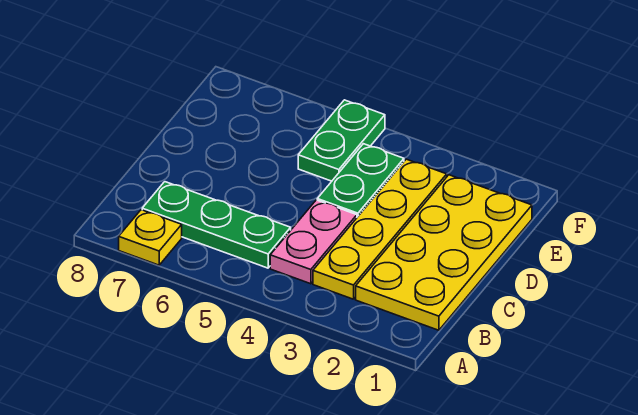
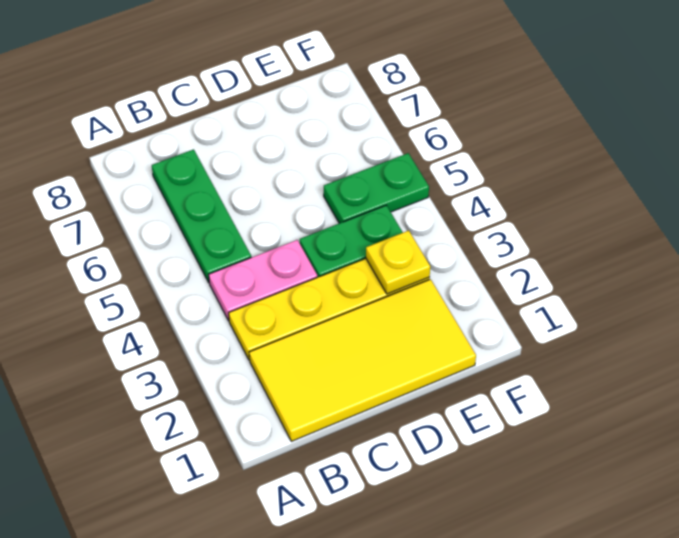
yellow 1x1 plate [119,210,182,265] -> yellow 1x1 plate moved to [366,231,430,294]
yellow 2x4 plate [356,175,532,330] -> yellow 2x4 tile [249,279,476,441]

